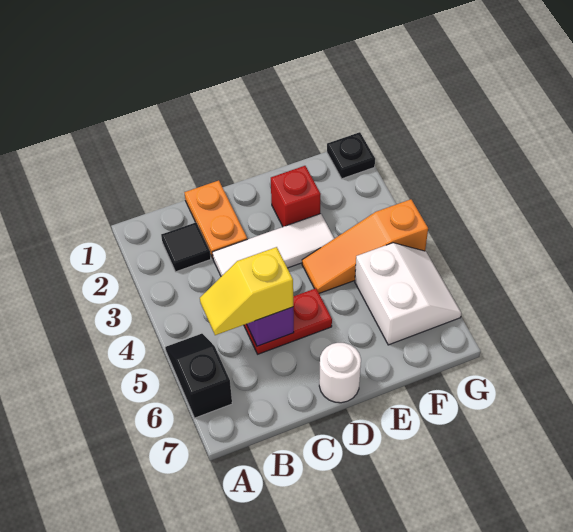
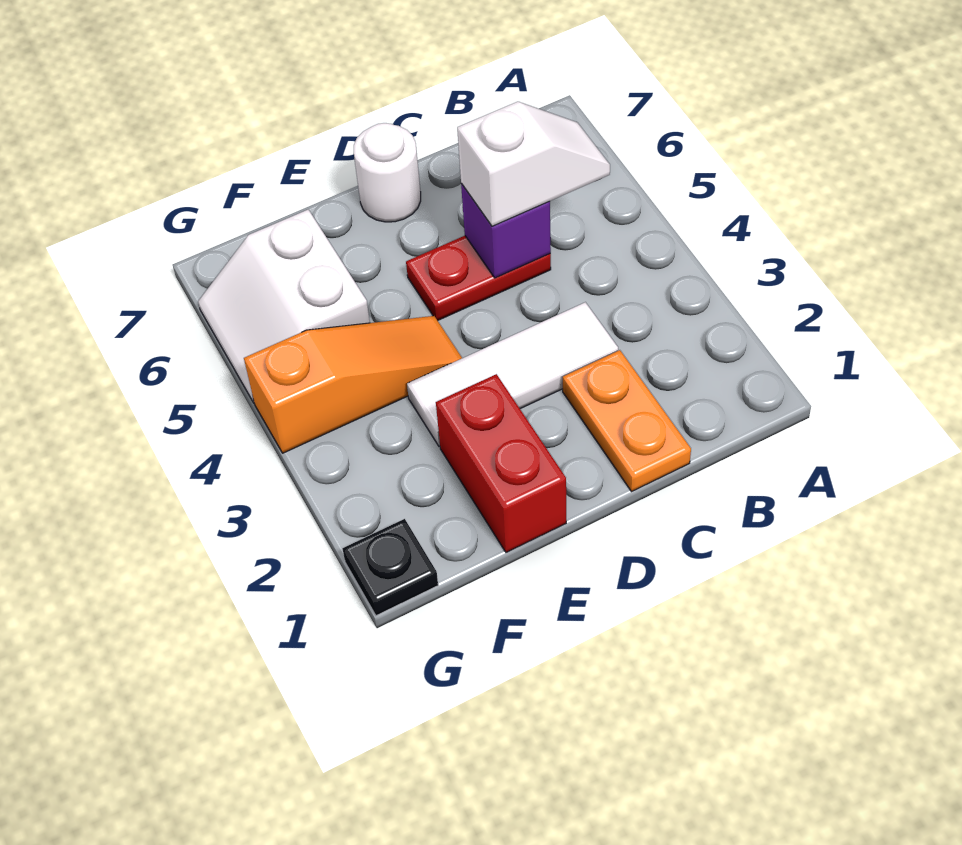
black 1x2 slope [165,334,232,418] -> none
black 1x1 tile [161,222,211,272] -> none
yellow 1x2 slope [200,247,293,335] -> white 1x2 slope [457,102,610,226]
red 1x1 brick [271,166,321,227] -> red 1x2 brick [436,374,566,552]

